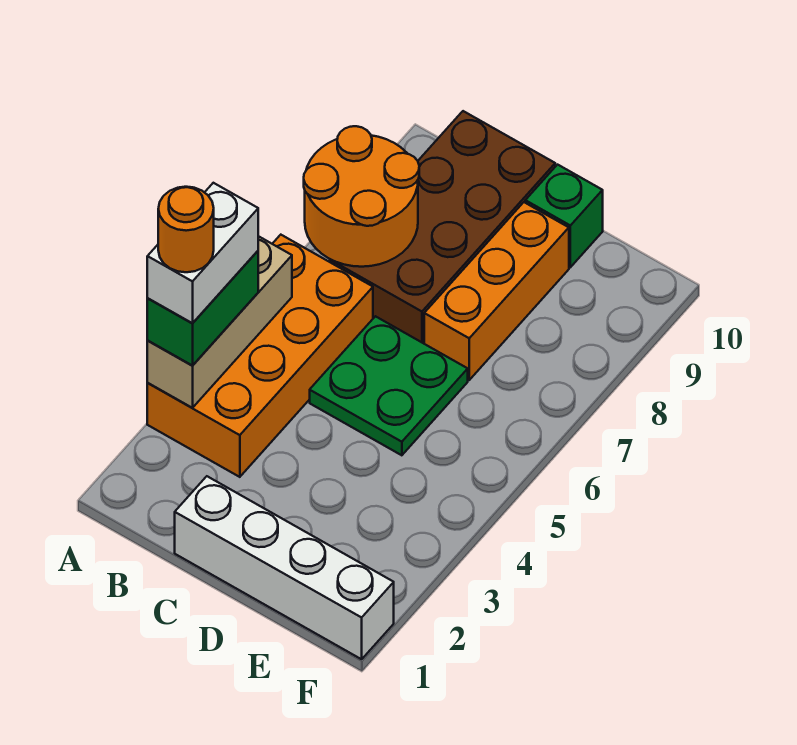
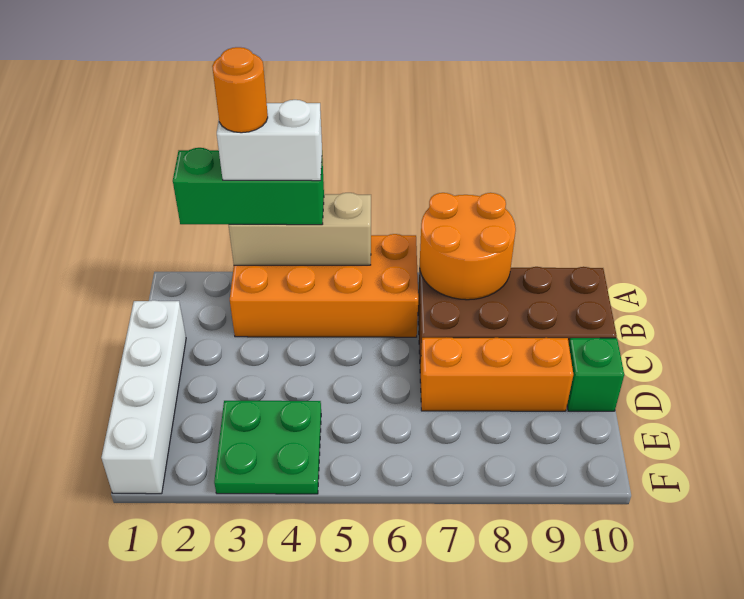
green 1x2 brick [147,251,258,366] -> green 1x3 brick [173,148,324,225]
green 2x2 plate [310,316,468,455] -> green 2x2 plate moved to [214,401,321,494]

